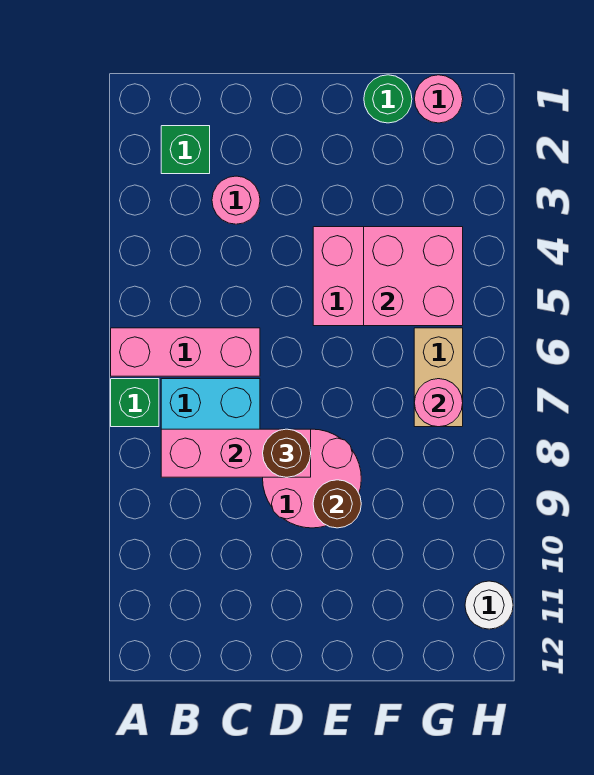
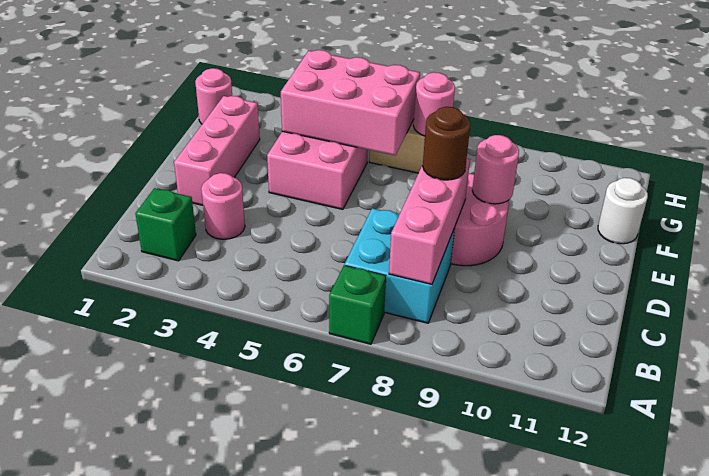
pink 1x3 brick [111,328,260,376] -> pink 1x3 brick moved to [174,96,260,205]
brown 1x1 round brick [313,480,361,528] -> pink 1x1 round brick [472,135,519,204]
green 1x1 round brick [364,75,412,123] -> none
pink 2x2 brick [364,227,463,326] -> pink 2x3 brick [281,50,420,156]
white 1x1 round brick [465,581,513,629] -> white 1x1 round brick moved to [598,178,648,244]

